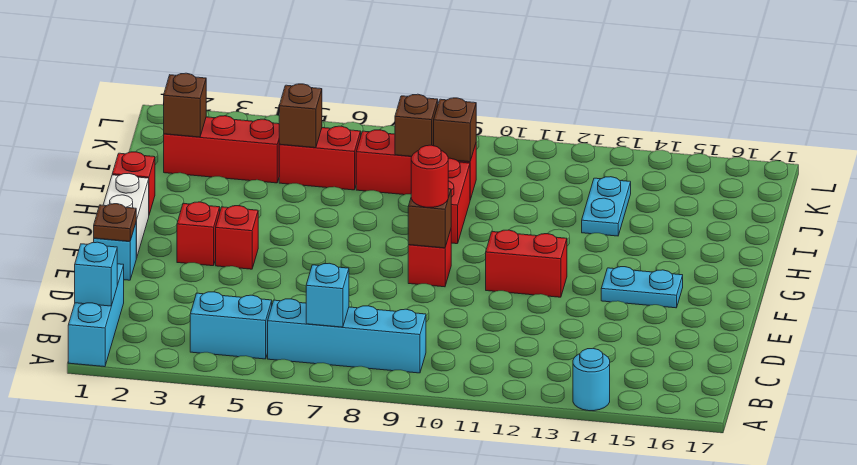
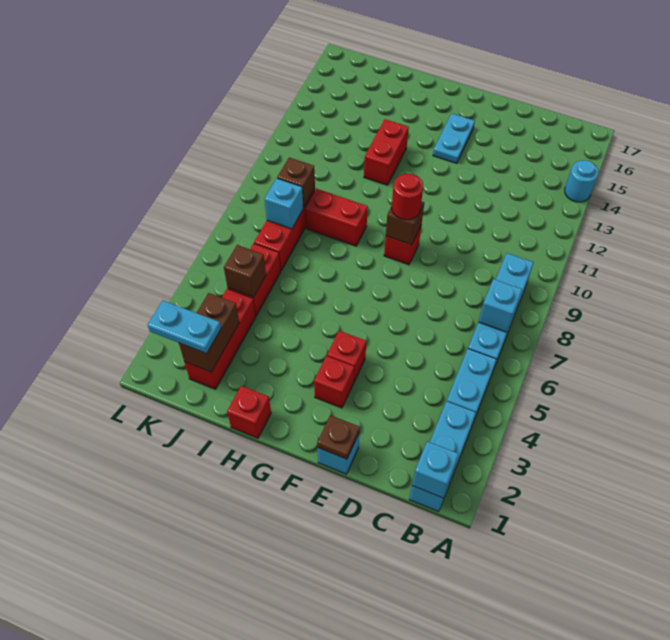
cyan 1x3 brick [68,264,124,367] -> cyan 1x3 brick turned to [409,401,476,512]
white 1x2 brick [103,174,149,258] -> none
red 1x2 brick [486,230,567,297] -> red 1x2 brick moved to [364,119,409,185]
cyan 1x2 plate [582,177,631,236] -> cyan 1x2 plate moved to [148,301,221,354]
brown 1x1 brick [164,73,206,137] -> brown 1x2 brick [179,293,239,372]
brown 1x1 brick [395,94,438,157] -> cyan 1x1 brick [265,178,303,229]

